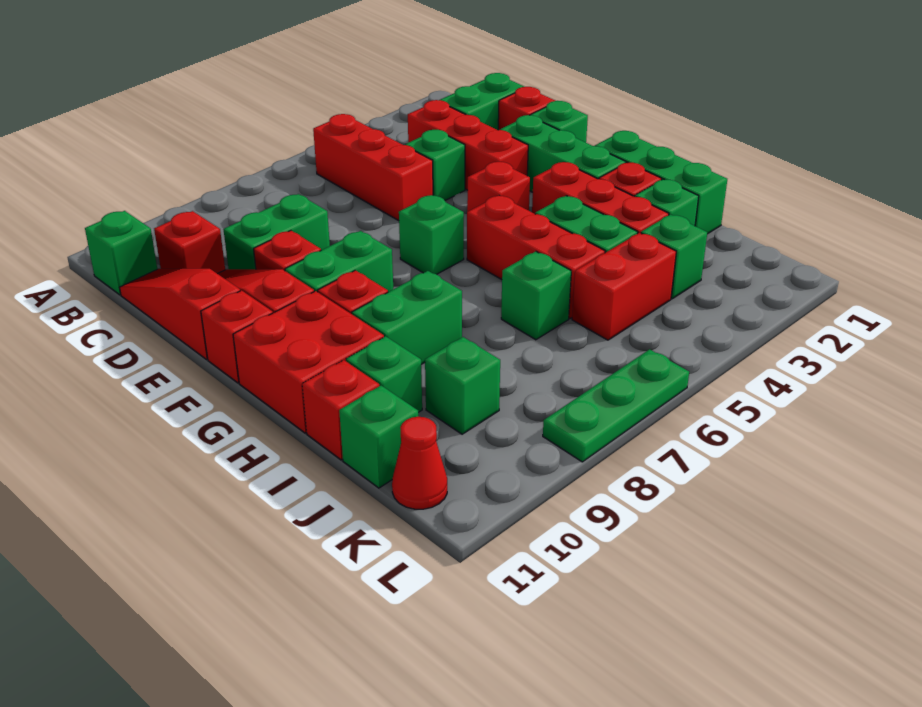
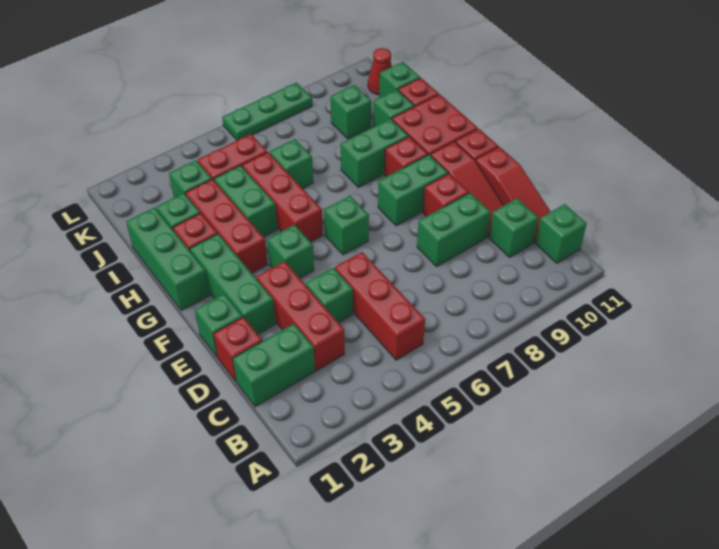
red 1x1 brick [154,211,225,274] -> green 1x1 brick [489,199,538,257]
red 1x1 brick [467,162,530,212] -> green 1x1 brick [267,225,314,278]

